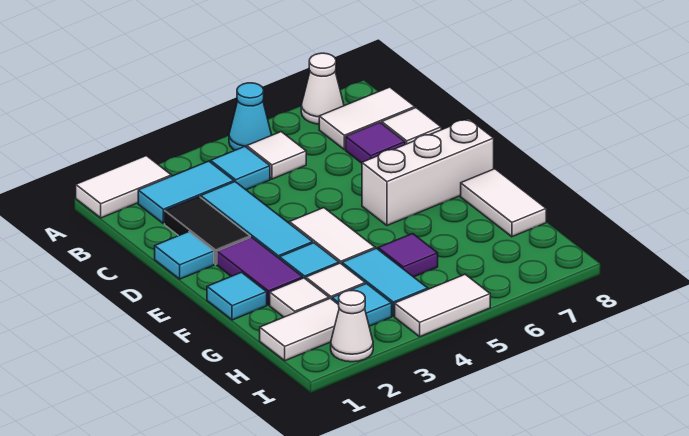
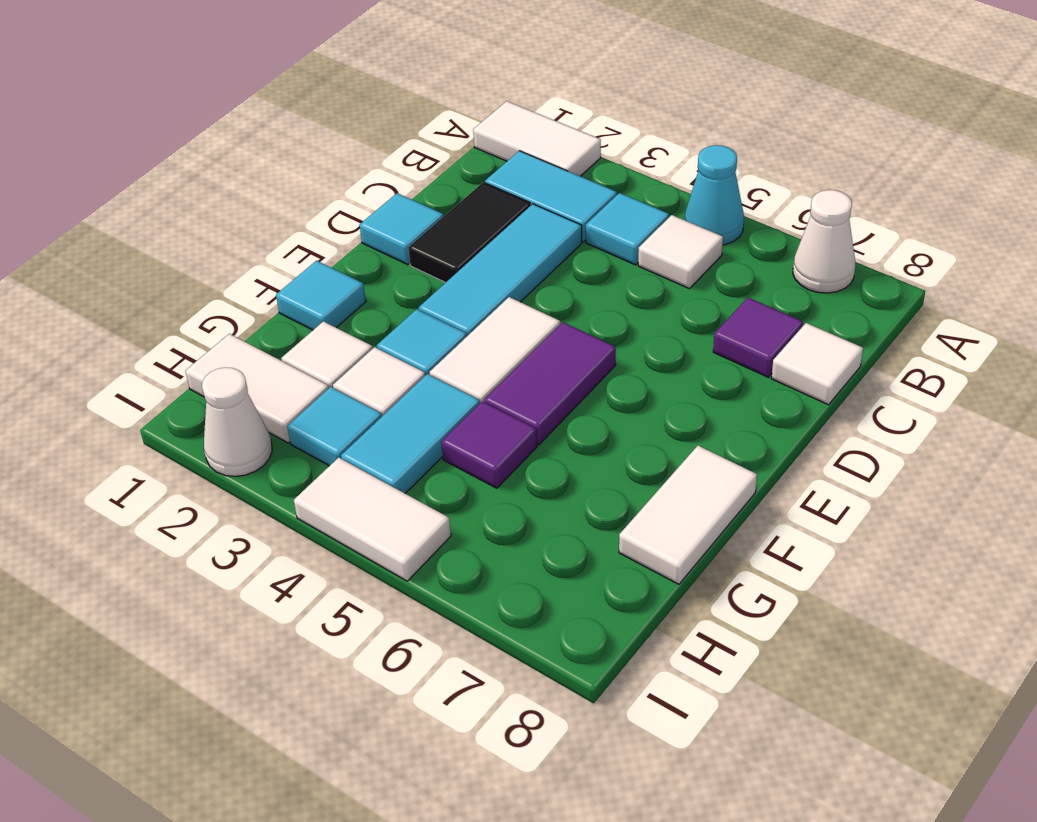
white 1x2 tile [319,87,415,149] -> none
purple 1x2 tile [217,237,303,305] -> purple 1x2 tile moved to [484,322,616,445]
white 1x3 brick [362,119,494,225] -> none

